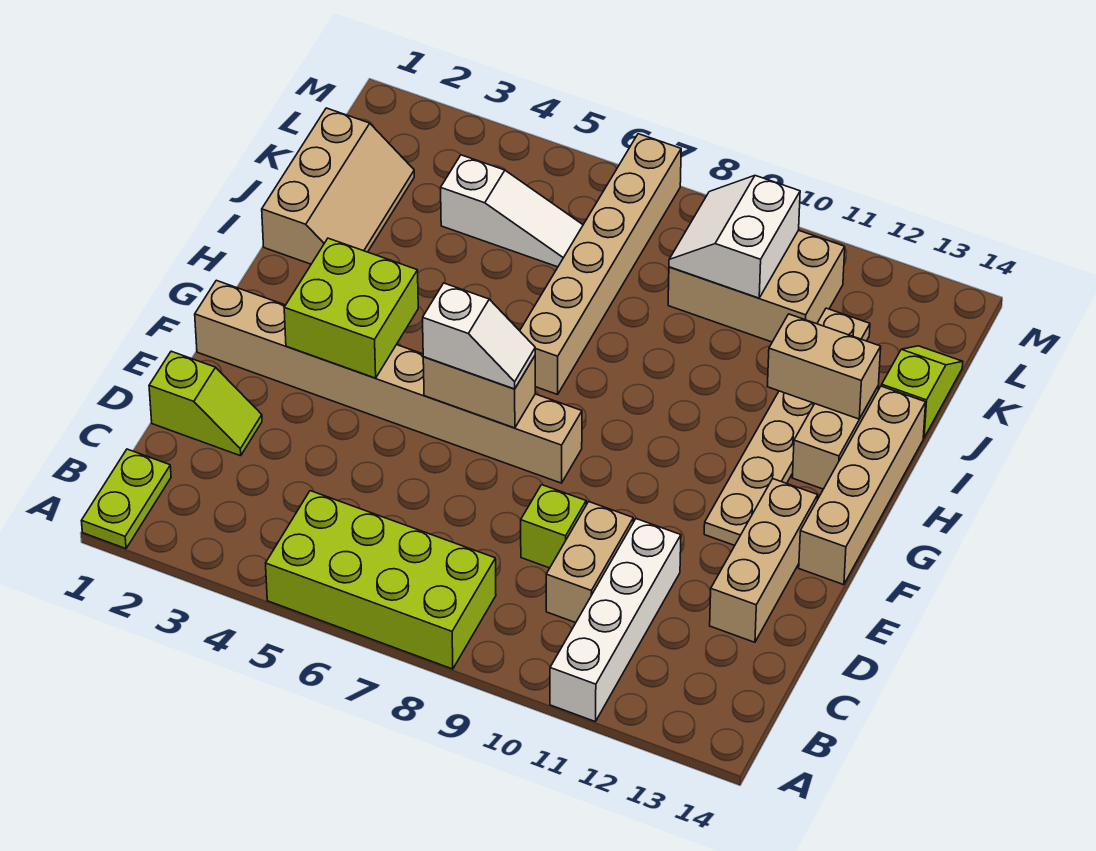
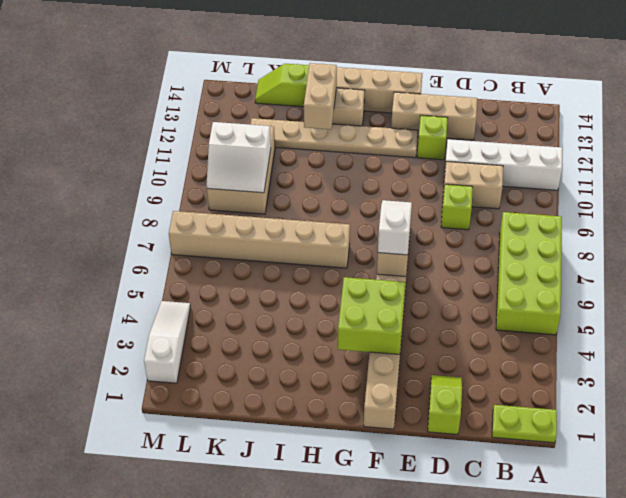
none -> lime 1x1 brick [417,115,448,160]
tan 2x3 slope [262,108,414,264] -> none
white 1x3 slope [441,155,583,267] -> white 1x3 slope moved to [144,301,190,383]

